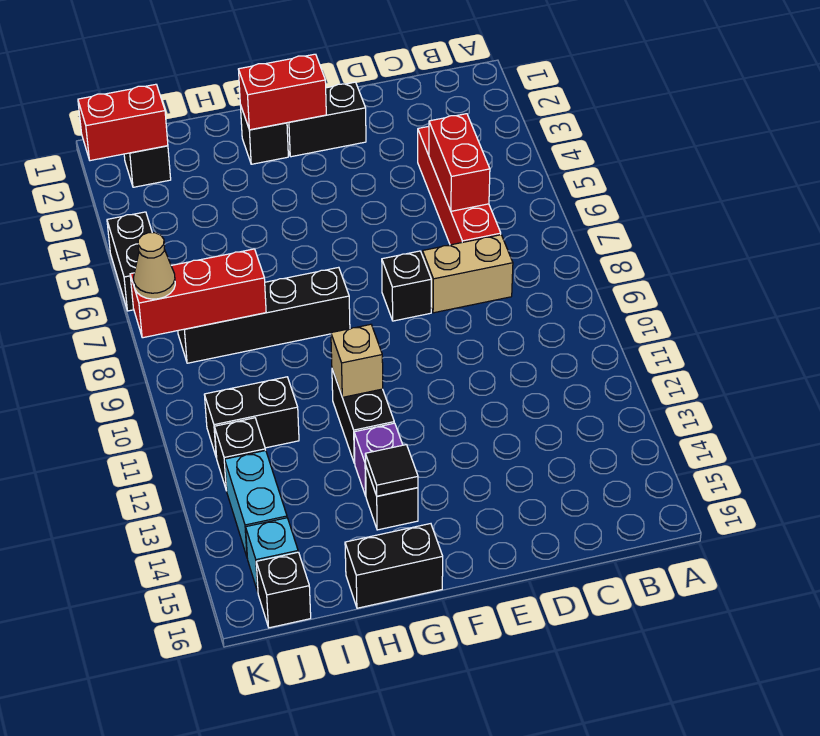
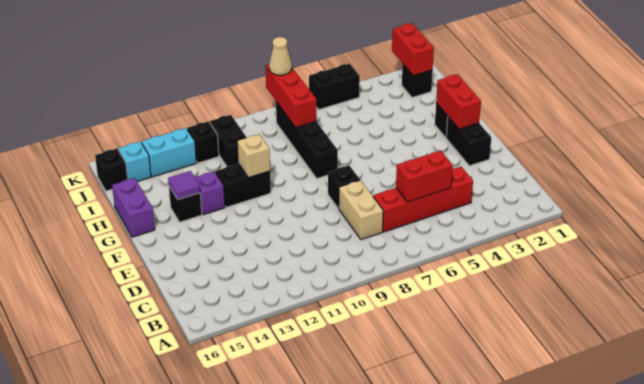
black 1x1 tile [365,445,418,496] -> purple 1x1 tile [168,171,200,200]
black 1x2 brick [345,524,443,608] -> purple 1x2 brick [112,178,155,237]

